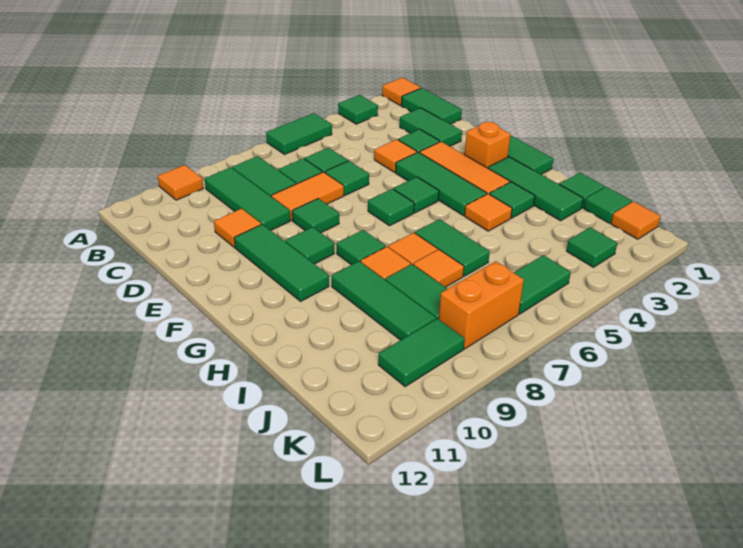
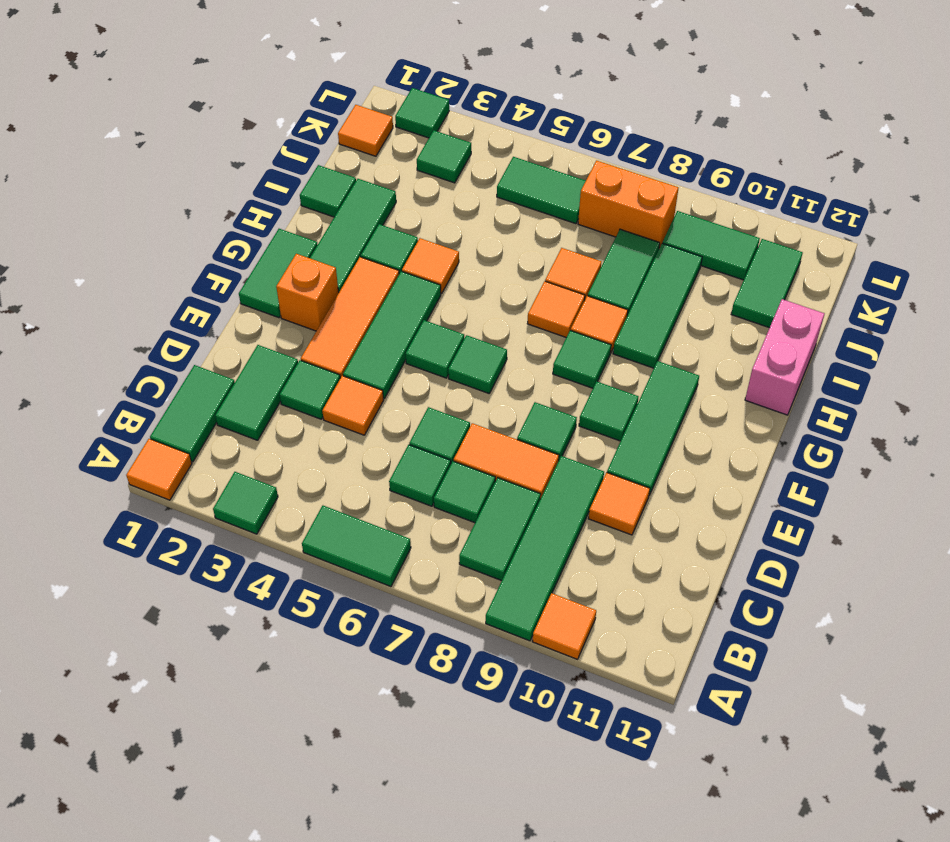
green 1x3 tile [205,167,290,230] -> green 1x4 tile [486,456,604,641]
green 1x2 tile [415,219,490,276] -> green 1x2 tile moved to [731,239,803,328]
none -> pink 1x2 brick [745,299,824,415]
green 1x1 tile [584,187,632,223] -> green 1x1 tile moved to [395,88,449,138]

